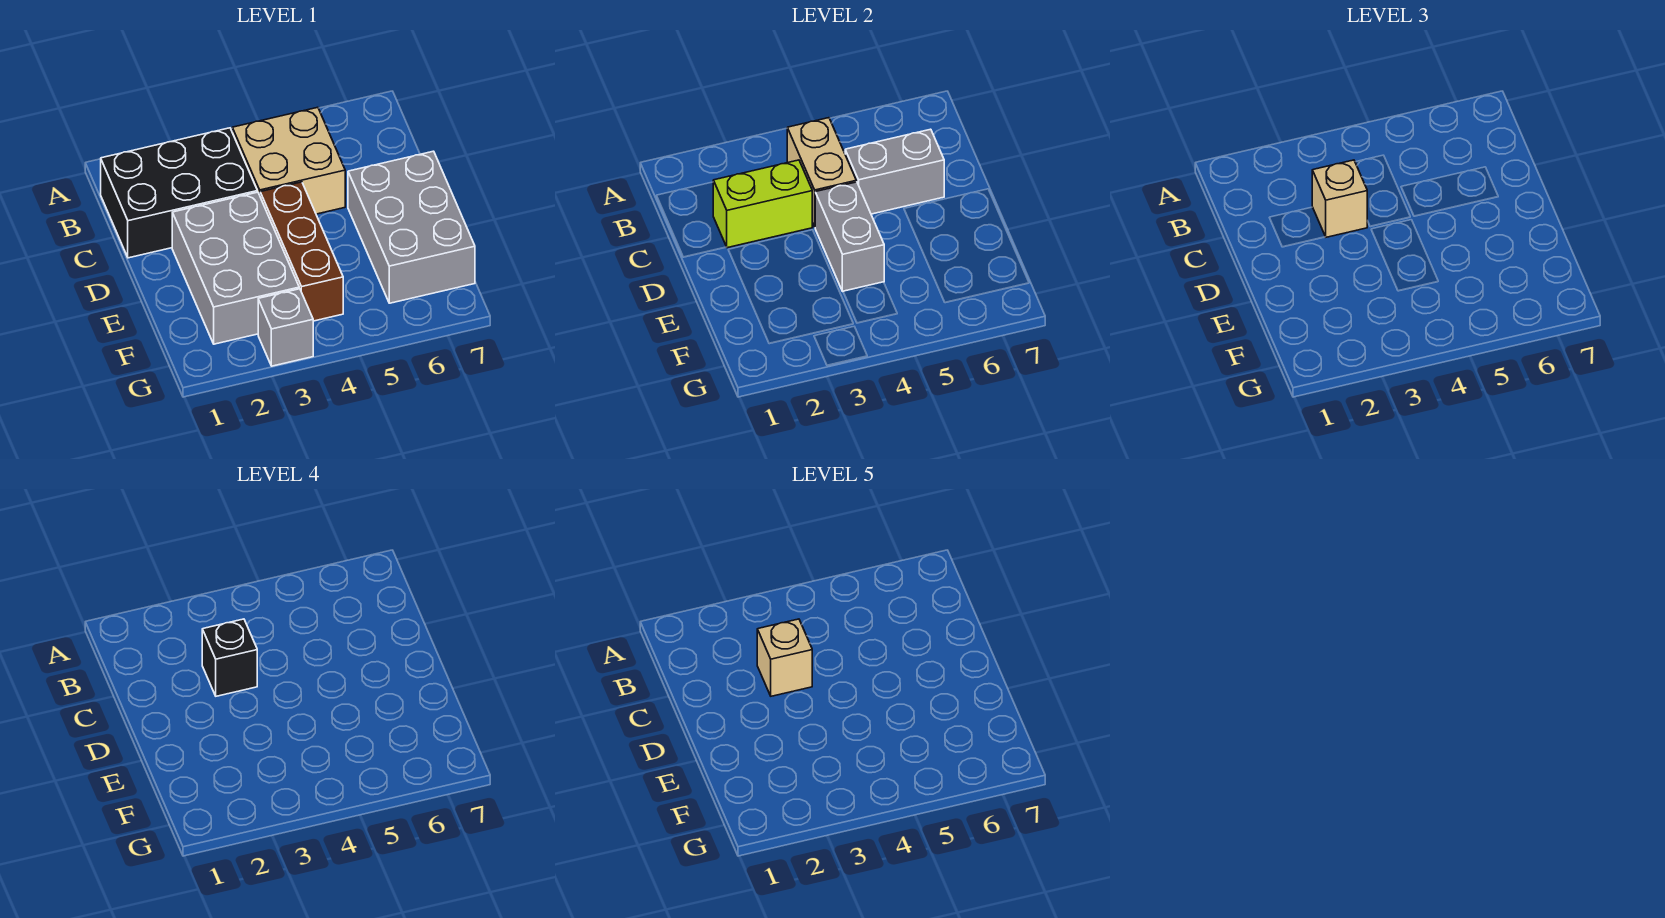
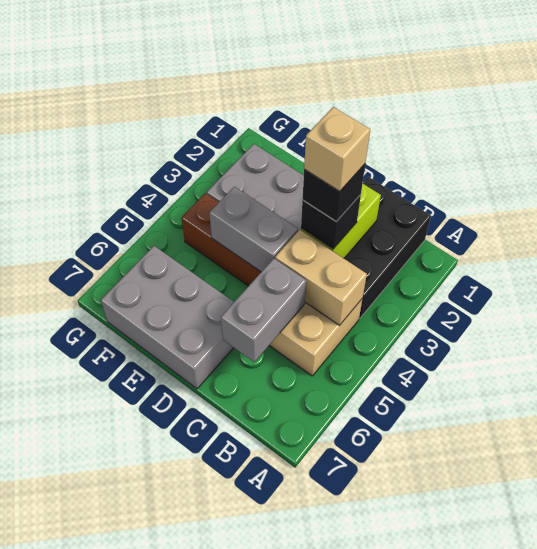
tan 1x1 brick [1312,160,1367,237] -> black 1x1 brick [301,195,361,249]
grey 1x1 brick [258,289,313,366] -> none

